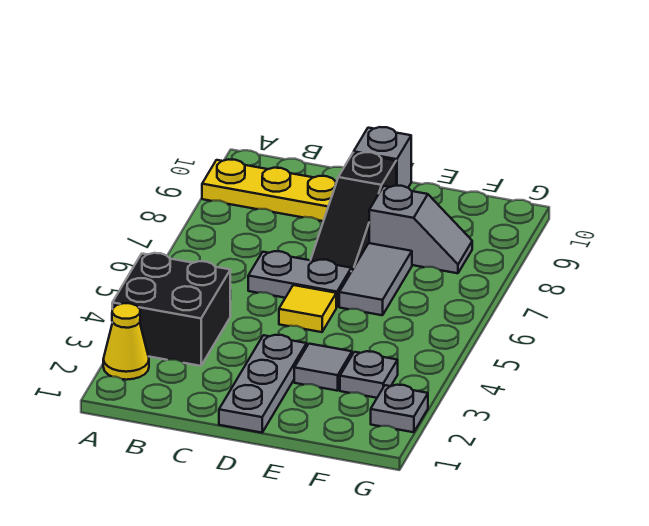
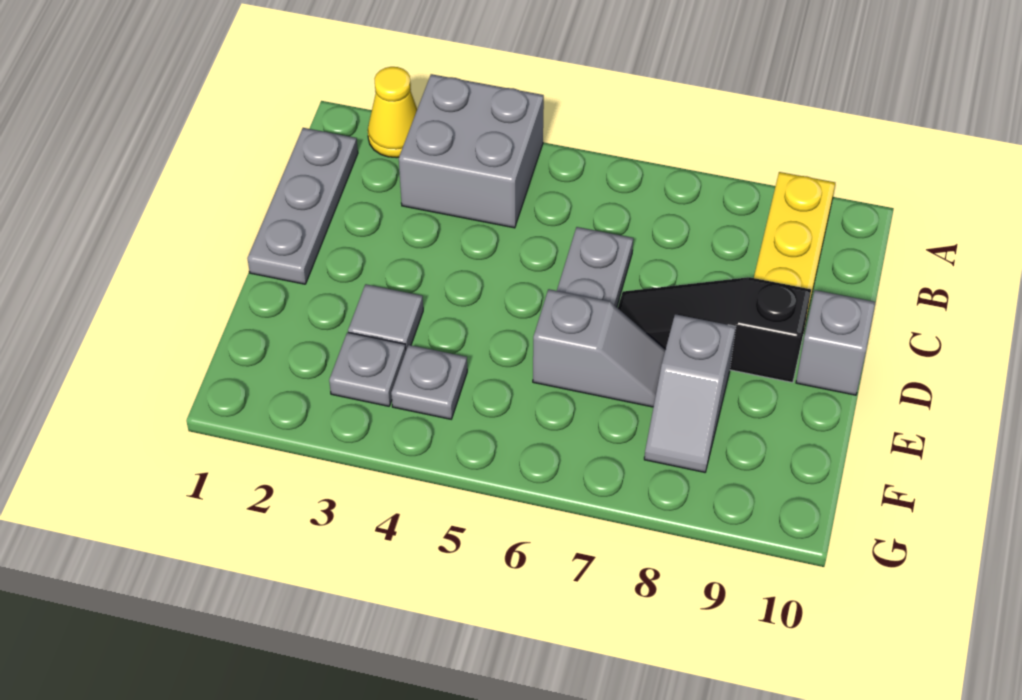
black 2x2 brick [112,253,230,366] -> grey 2x2 brick [399,74,544,228]
grey 1x3 plate [219,335,307,433] -> grey 1x3 plate turned to [247,128,358,284]
yellow 1x1 tile [279,285,336,332] -> none
grey 1x2 tile [339,243,412,315] -> grey 1x2 slope [533,289,666,407]
grey 1x1 plate [371,385,428,432] -> grey 1x1 plate moved to [391,345,467,419]

